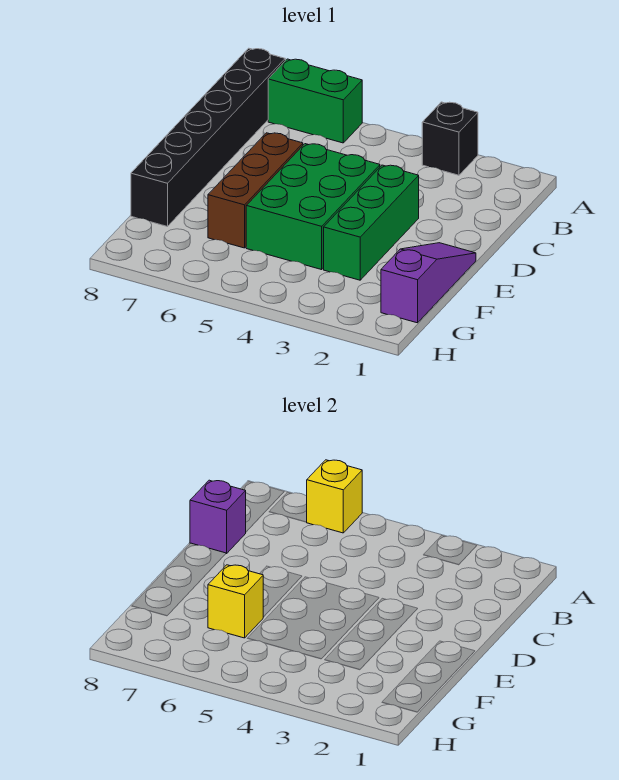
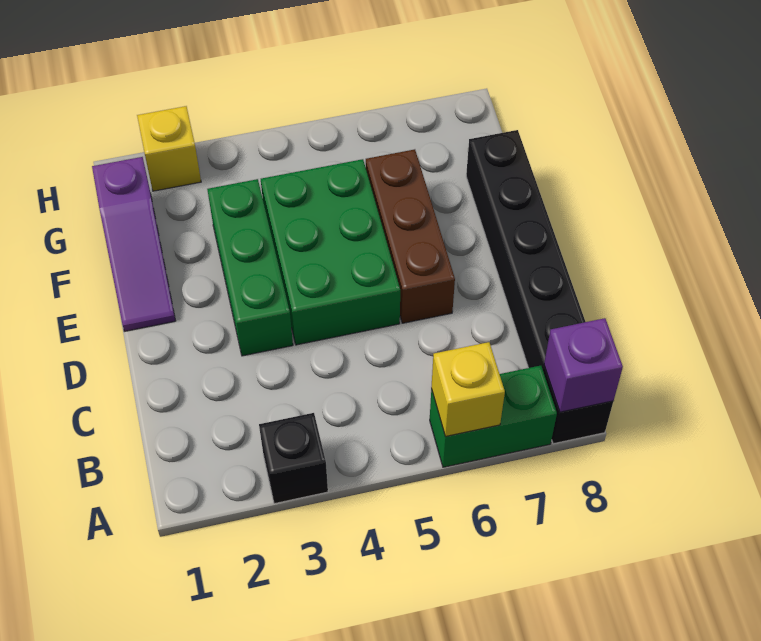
purple 1x1 brick [190,480,246,553] -> purple 1x1 brick moved to [544,318,623,412]
yellow 1x1 brick [208,565,263,638] -> yellow 1x1 brick moved to [137,106,201,191]

